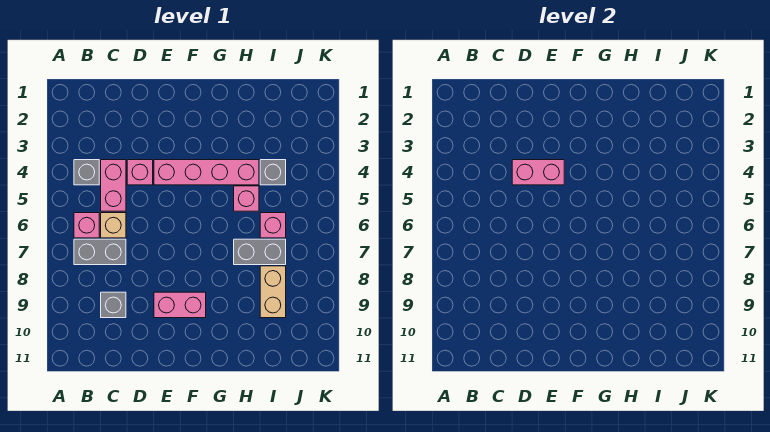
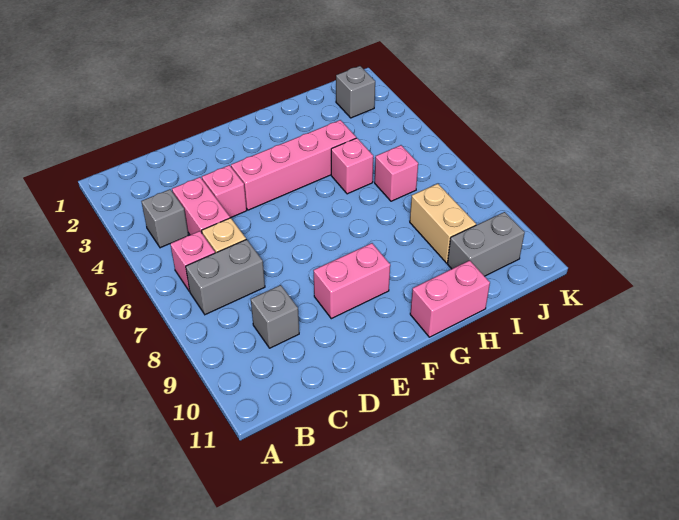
pink 1x2 brick [512,160,564,185] -> pink 1x2 brick moved to [410,260,490,337]
grey 1x2 brick [234,239,286,265] -> grey 1x2 brick moved to [448,212,525,276]
grey 1x1 brick [260,160,286,185] -> grey 1x1 brick moved to [336,66,375,118]

